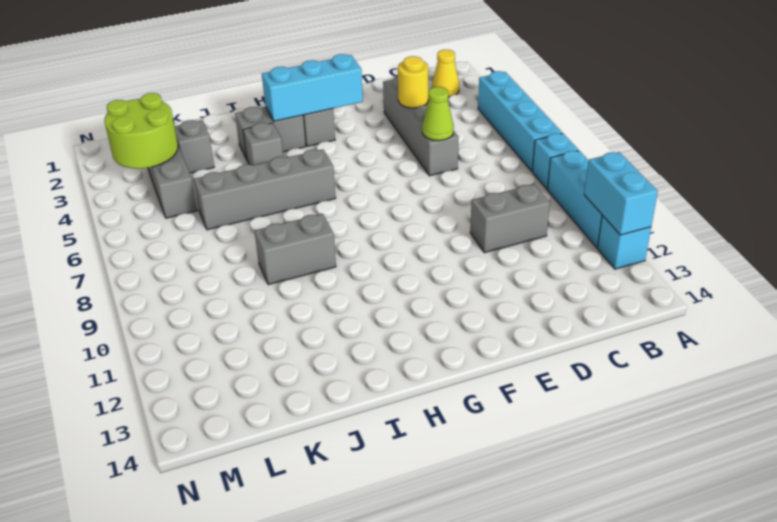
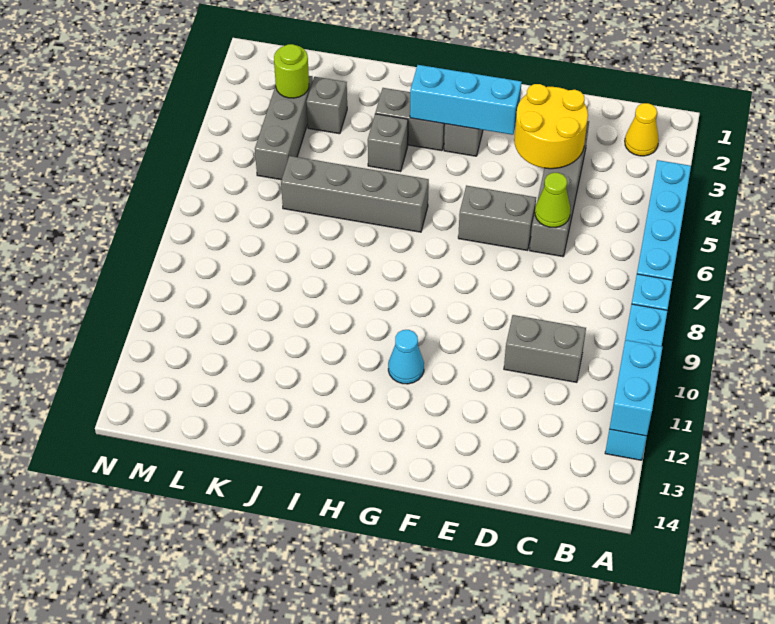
yellow 1x1 round brick [398,56,428,108] -> yellow 2x2 round brick [514,84,588,169]
none -> cyan 1x1 cone [388,330,424,384]
grey 1x2 brick [255,214,336,285] -> grey 1x2 brick moved to [458,186,536,251]
lime 2x2 round brick [104,93,178,169] -> lime 1x1 round brick [274,44,309,98]

